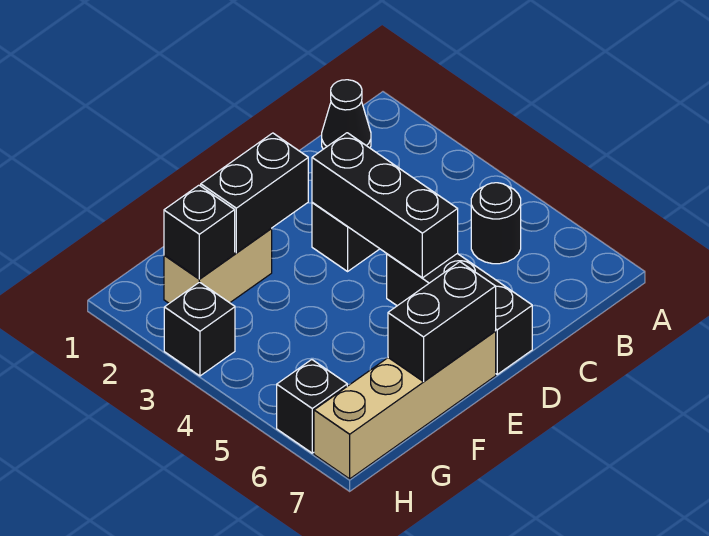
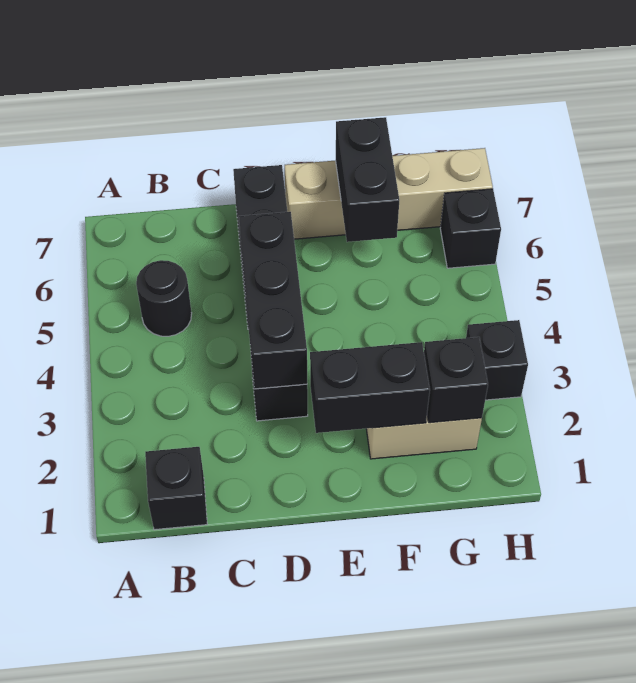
black 1x1 cone [322,80,371,149] -> black 1x1 brick [145,447,207,530]
black 1x2 brick [388,262,496,382] -> black 1x2 brick turned to [336,117,399,242]

